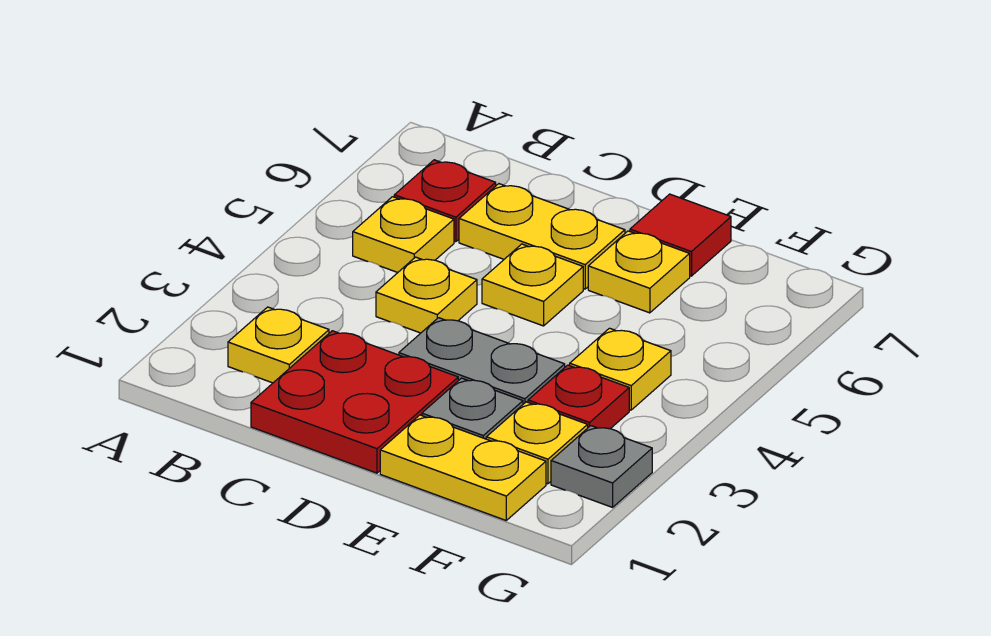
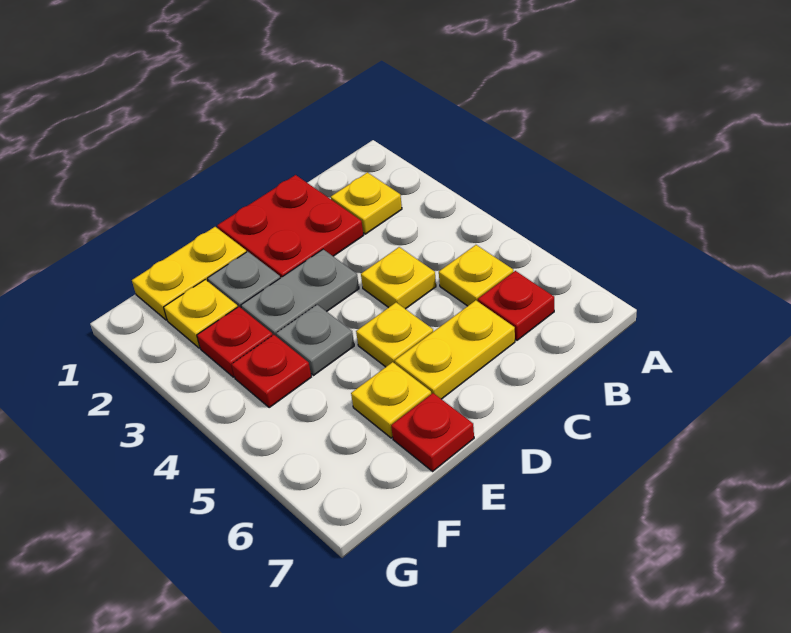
red 1x1 tile [630,194,731,276] -> red 1x1 plate [391,393,474,471]
yellow 1x1 plate [570,328,671,410] -> red 1x1 plate [232,335,311,408]
grey 1x1 plate [551,426,652,507] -> grey 1x1 plate moved to [276,305,354,375]

